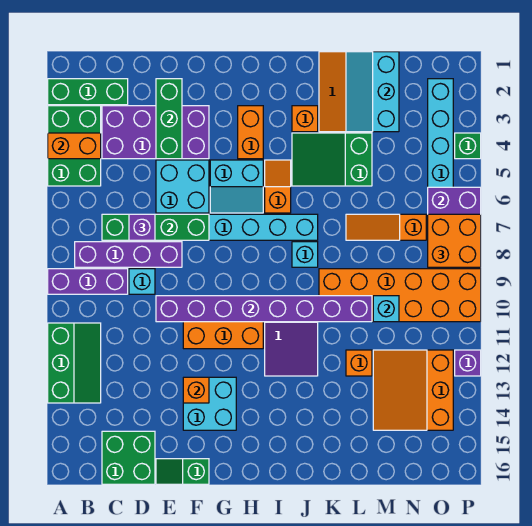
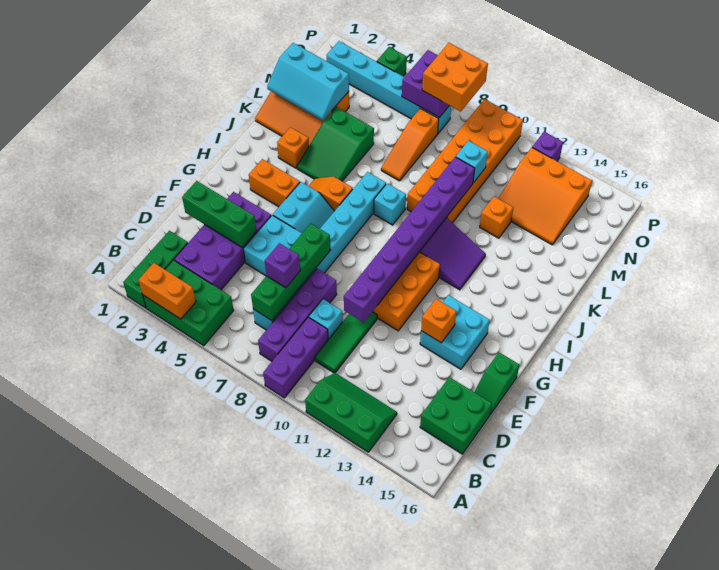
orange 1x2 brick [48,133,101,159] -> orange 1x2 brick turned to [139,263,196,319]
none -> green 1x3 tile [315,312,377,373]

